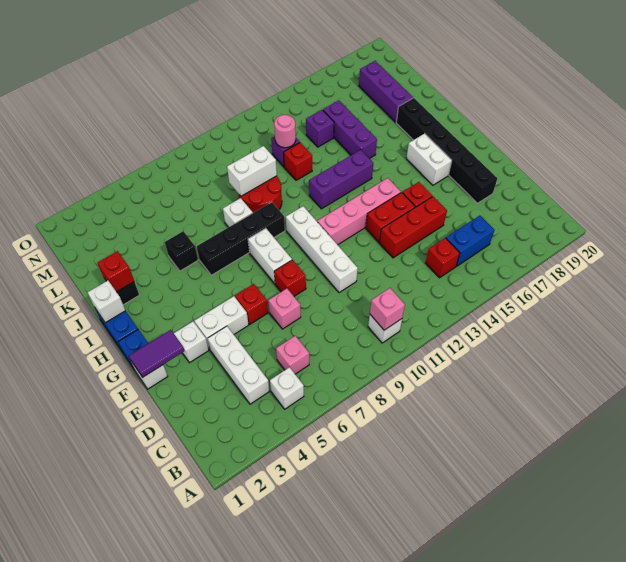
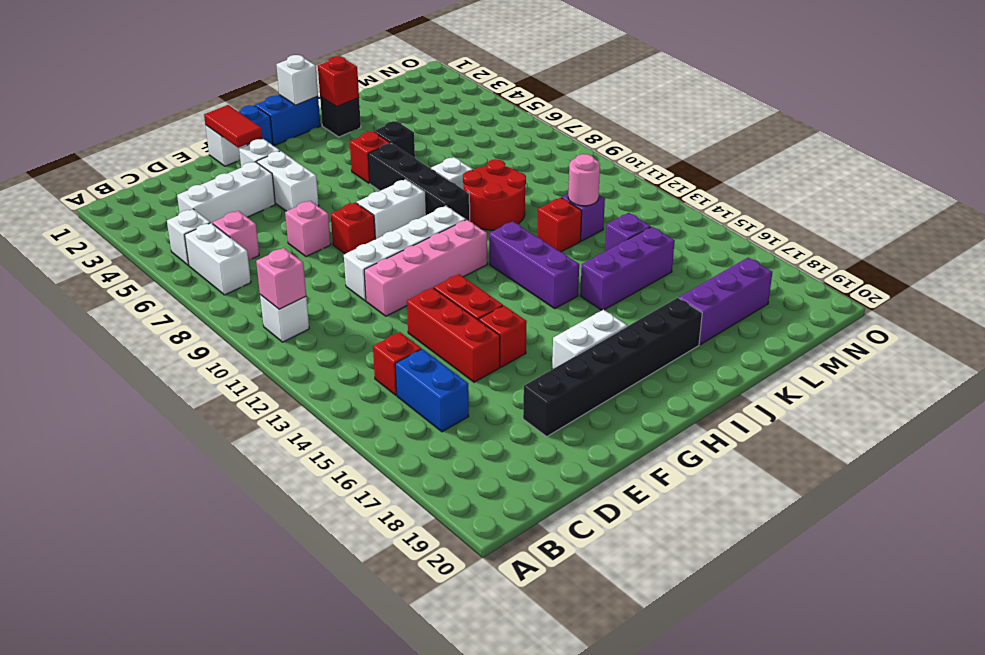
purple 1x2 tile [129,330,184,377] -> red 1x2 tile [204,105,262,148]
red 1x1 brick [235,284,268,324] -> red 1x1 brick moved to [350,131,390,183]
pink 1x4 brick [317,178,401,245] -> pink 1x4 brick turned to [364,220,487,316]
white 1x2 brick [227,146,277,196] -> white 1x2 brick moved to [185,223,251,295]

